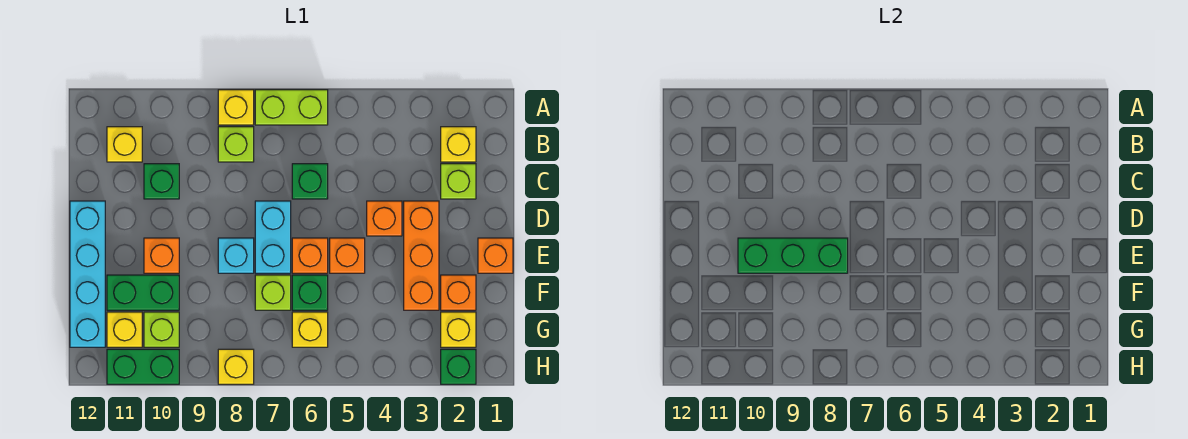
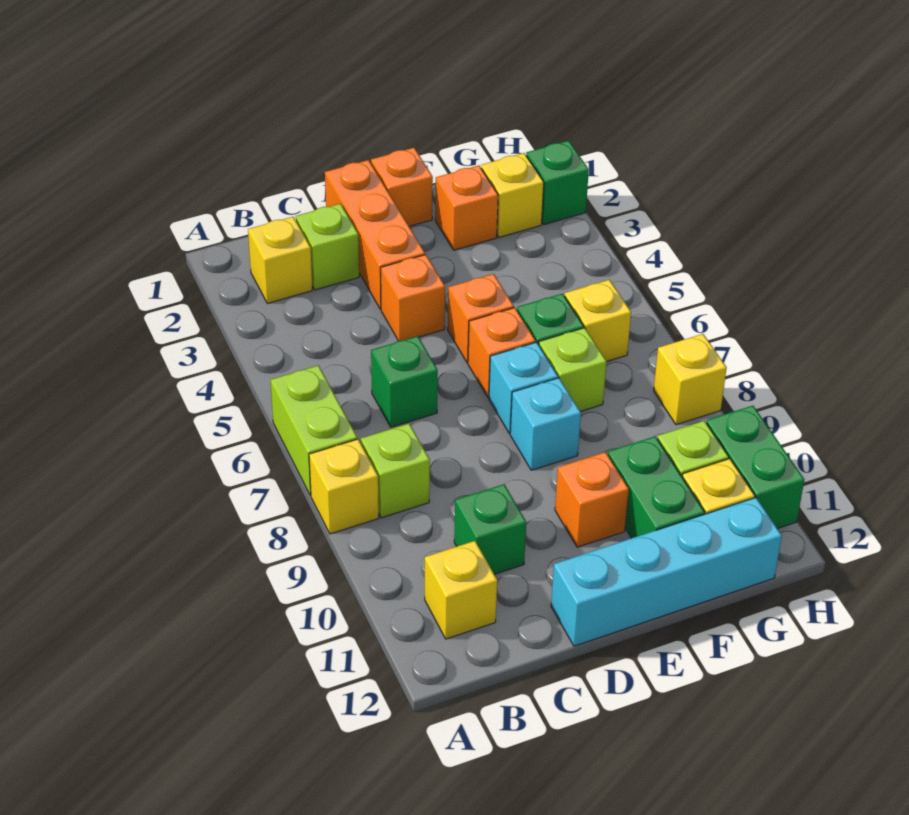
orange 1x3 brick [404,201,439,310] -> orange 1x3 brick turned to [325,160,425,309]
cyan 1x2 brick [255,201,291,273] -> cyan 1x1 brick [489,342,558,433]
green 1x3 brick [738,238,848,273] -> none

